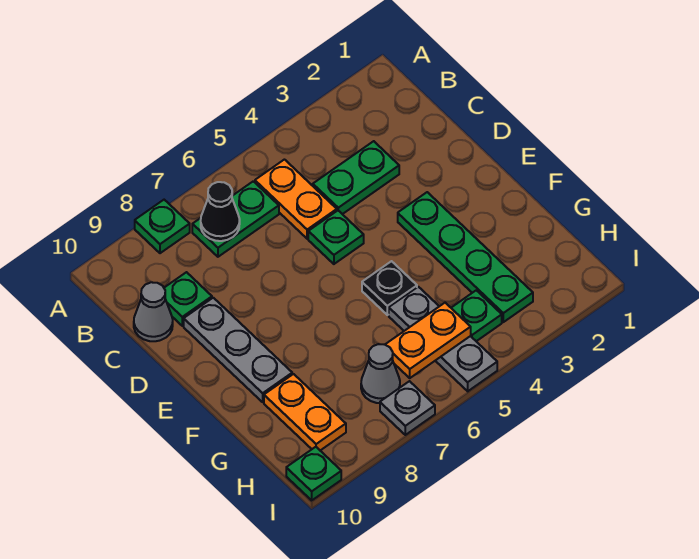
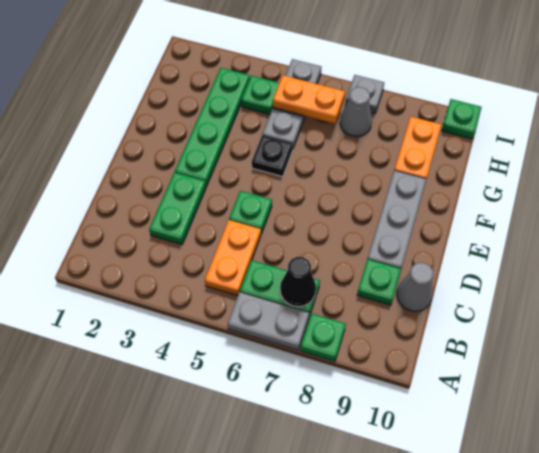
none -> grey 1x2 plate [228,292,309,350]
green 1x2 plate [313,141,399,214] -> green 1x2 plate turned to [149,172,206,245]

